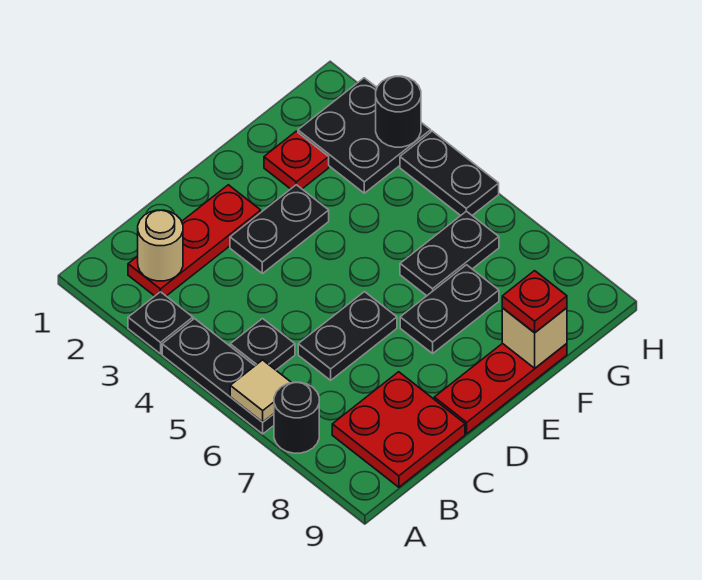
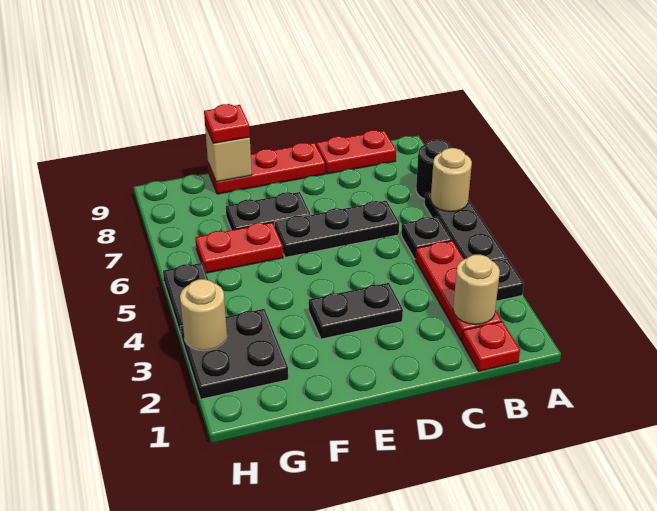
tan 1x1 tile [230,360,291,422] -> tan 1x1 round brick [431,148,472,212]
red 1x3 plate [128,185,261,296] -> red 1x3 plate turned to [415,241,502,341]
red 2x2 plate [332,372,465,487] -> red 1x2 plate [316,130,396,174]
black 1x2 plate [298,292,397,380] -> black 1x3 plate [274,201,399,257]
red 1x1 plate [264,131,329,189] -> red 1x1 plate moved to [462,321,520,371]
black 1x2 plate [400,211,499,296] -> red 1x2 plate [195,222,283,273]
black 1x1 round brick [376,76,421,147] -> tan 1x1 round brick [180,279,227,351]

